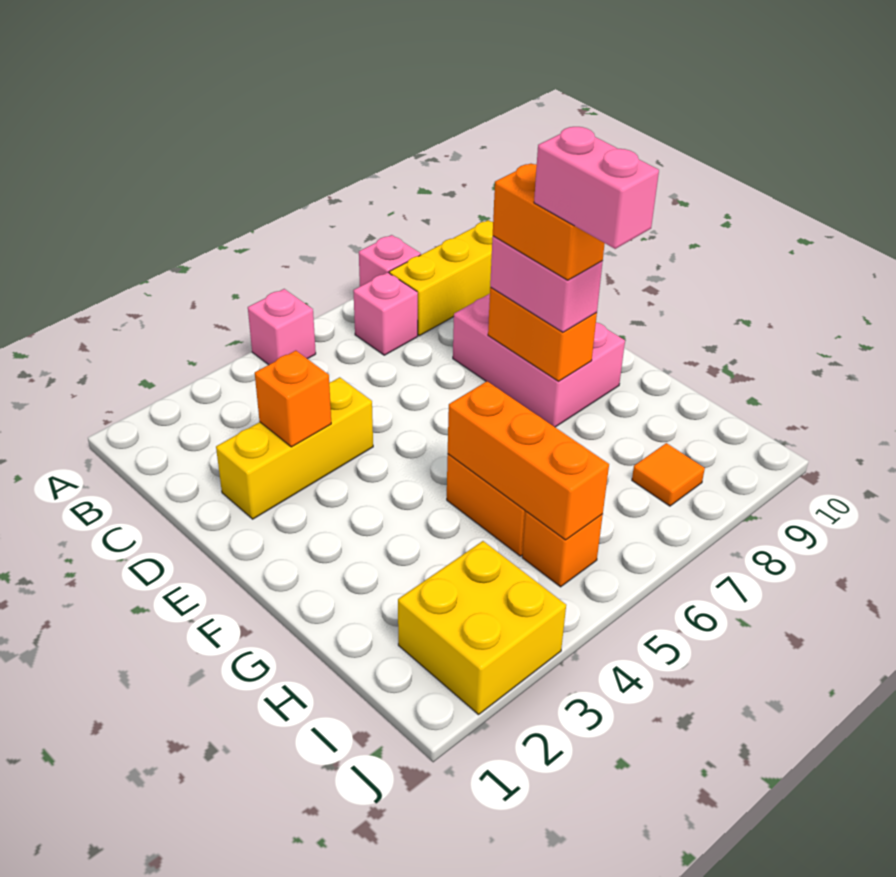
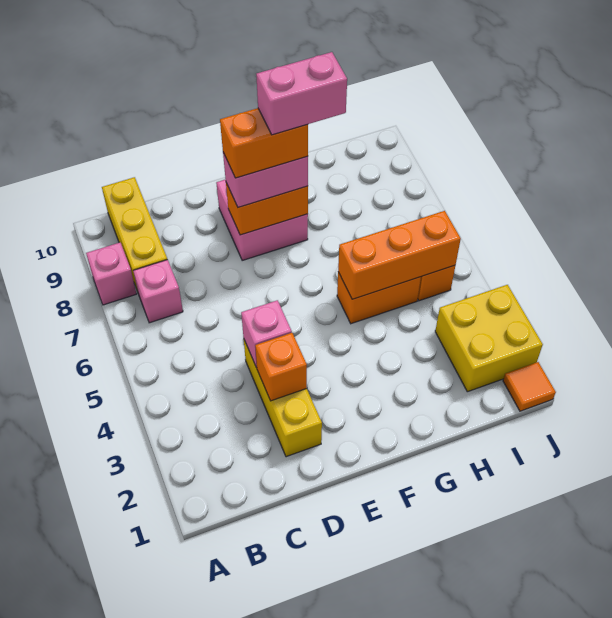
pink 1x1 brick [248,289,316,365] -> pink 1x1 brick moved to [241,300,292,368]
pink 2x3 brick [453,294,625,427] -> pink 2x2 brick [216,179,308,260]
orange 1x1 tile [632,443,705,506] -> orange 1x1 tile moved to [503,362,556,411]

